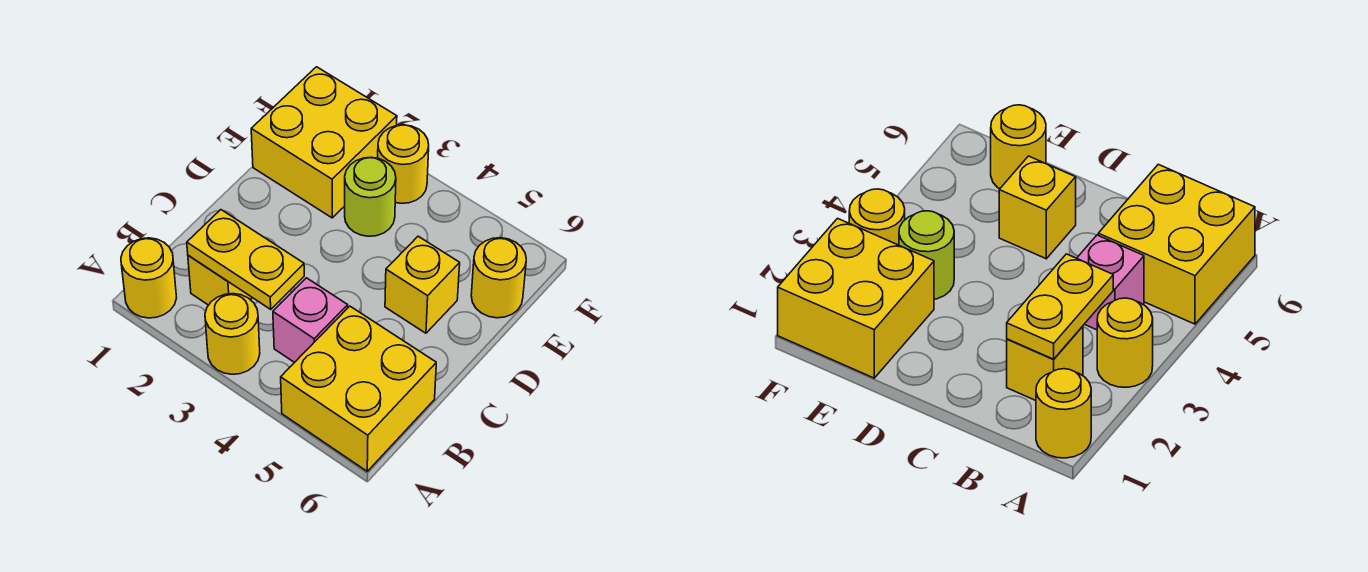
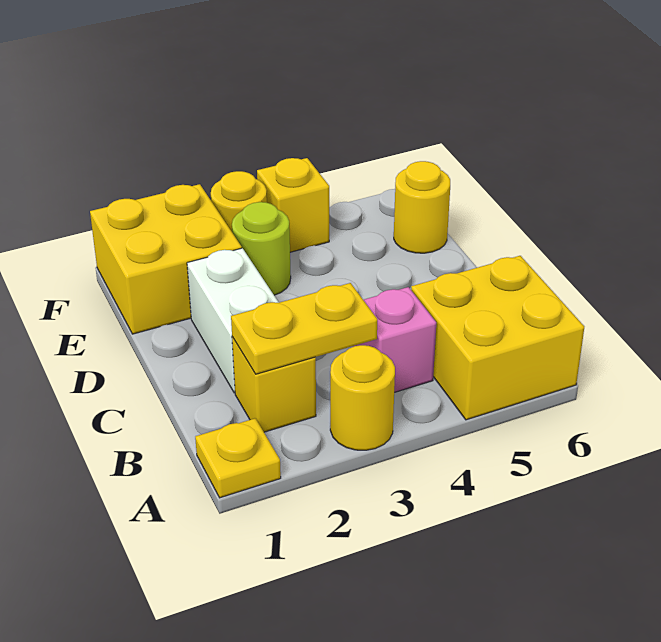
yellow 1x1 round brick [121,238,177,318] -> yellow 1x1 plate [195,418,281,498]
none -> white 1x2 brick [187,248,279,393]
yellow 1x1 brick [385,236,460,333] -> yellow 1x1 brick moved to [257,158,329,252]

